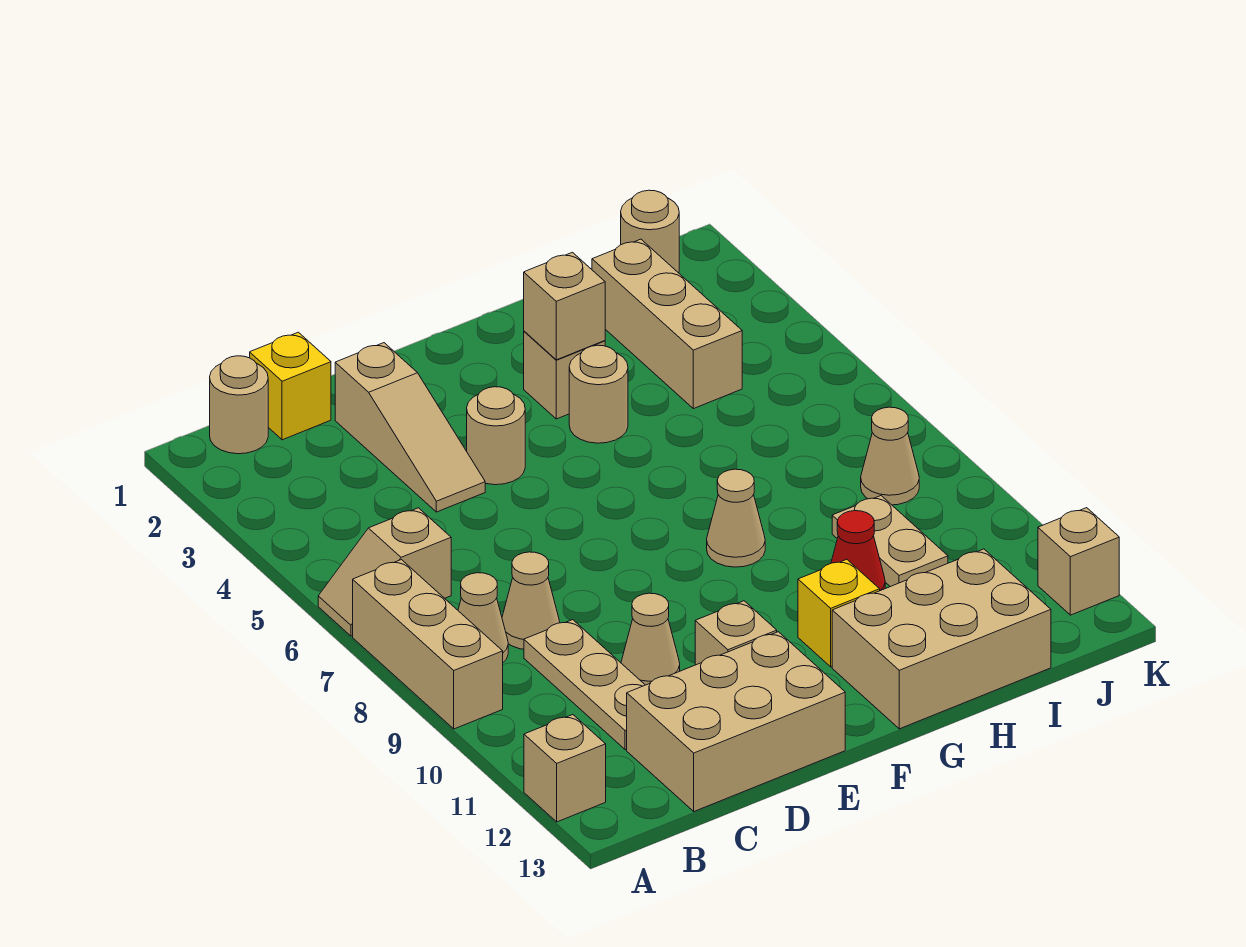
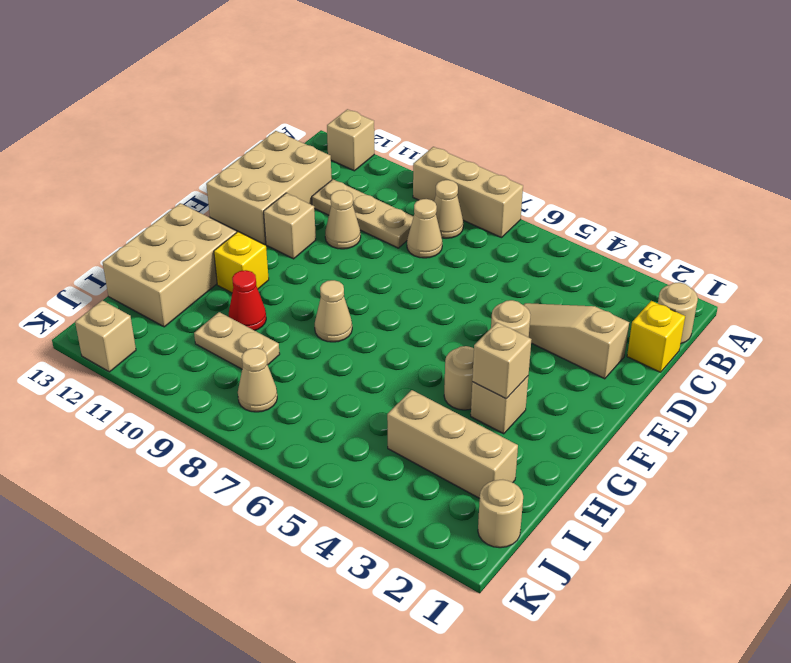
tan 1x2 slope [318,508,451,636] -> none

